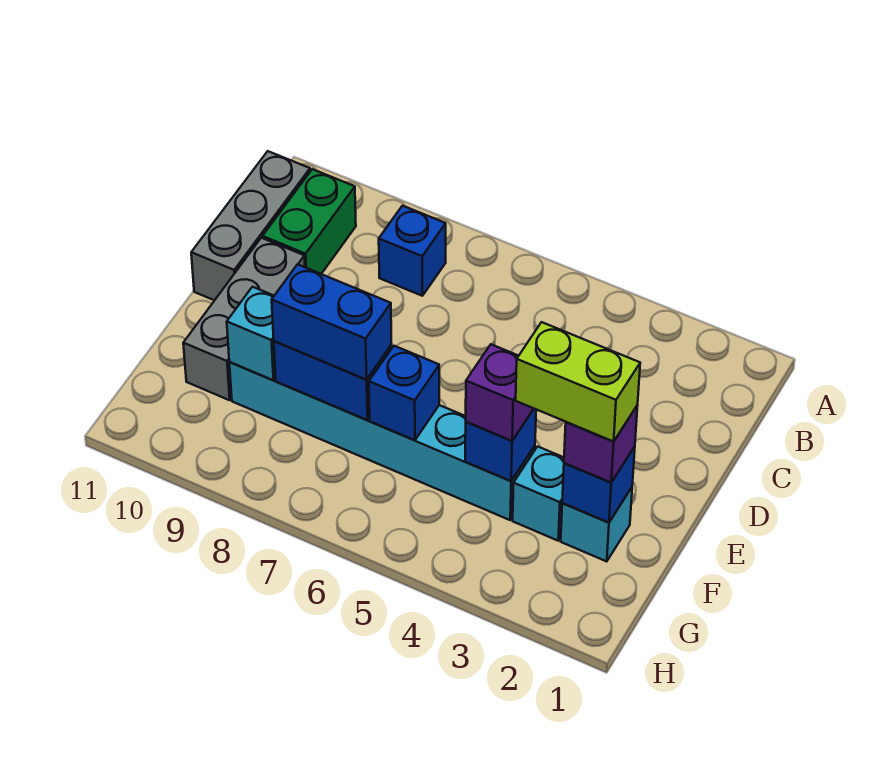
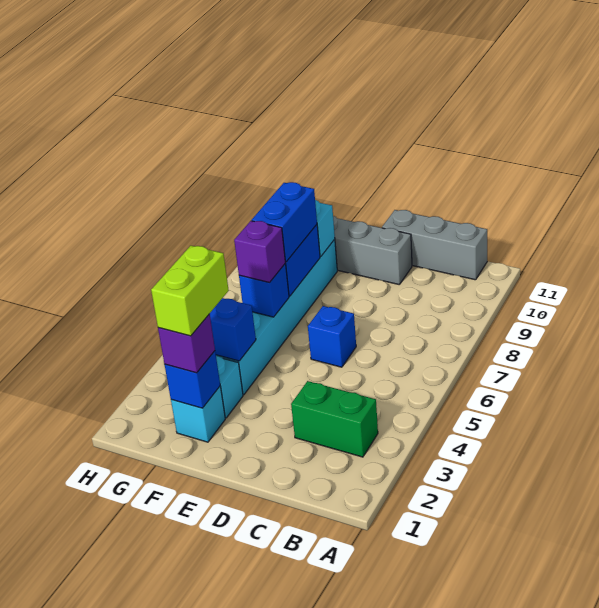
blue 1x1 brick [379,206,446,296] -> blue 1x1 brick moved to [308,306,356,367]
green 1x2 brick [263,169,356,274] -> green 1x2 brick moved to [291,381,378,457]
purple 1x1 brick [466,344,534,441] -> purple 1x1 brick moved to [234,221,285,283]

